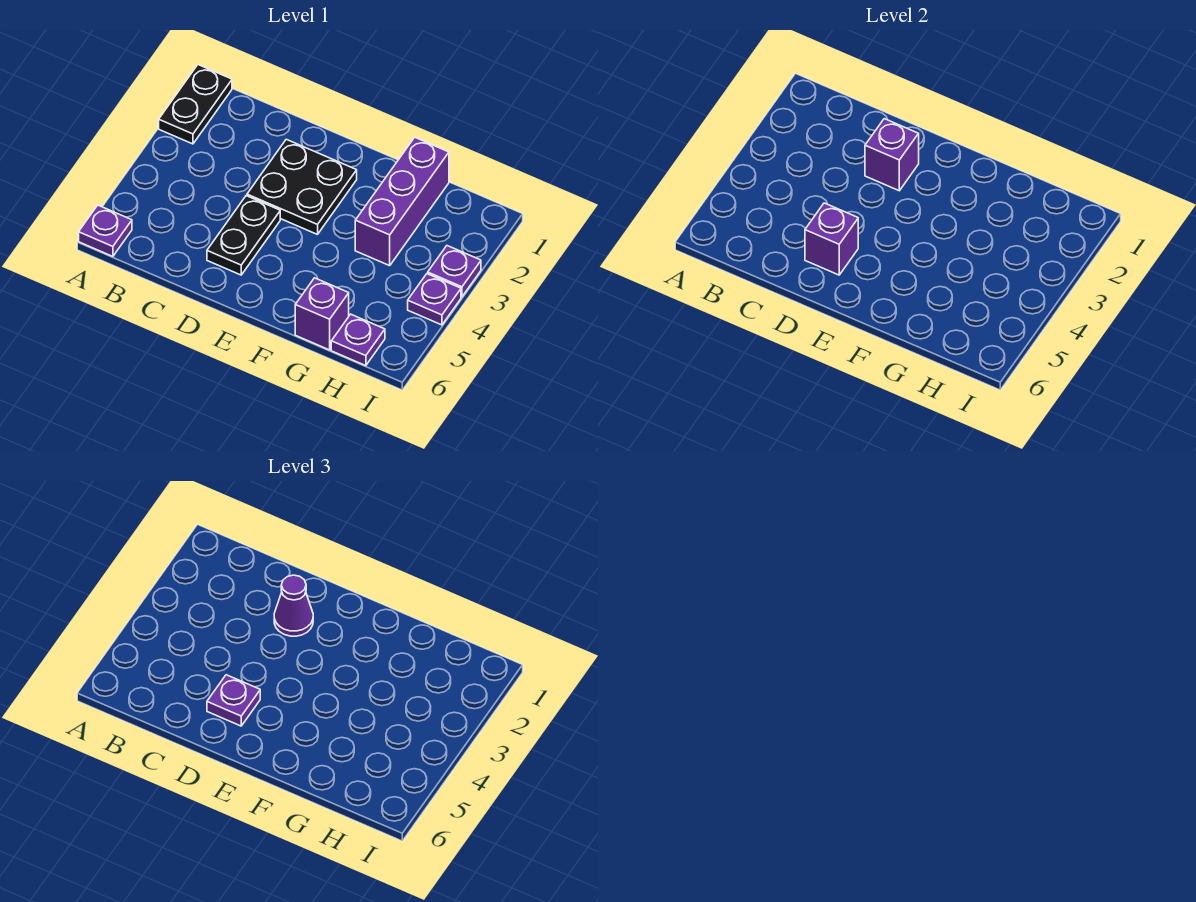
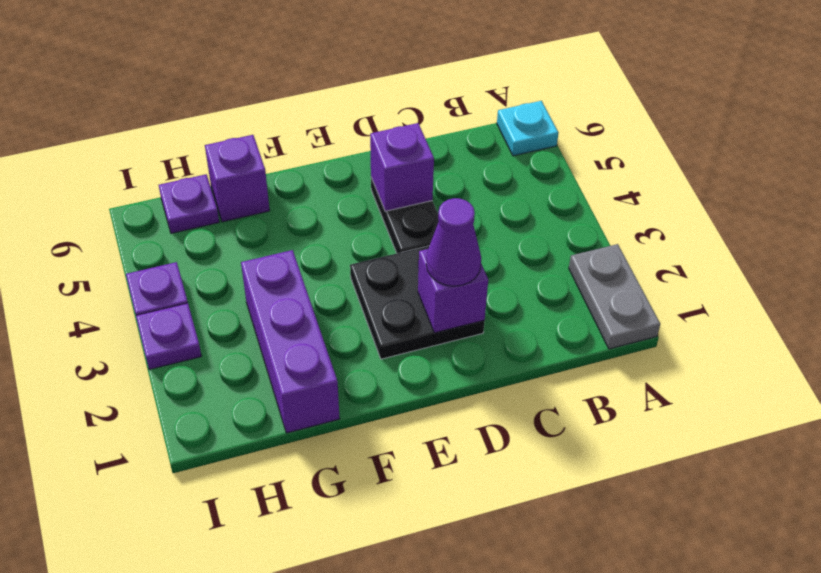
black 1x2 plate [159,65,232,144] -> grey 1x2 plate [569,244,660,349]
purple 1x1 plate [79,205,132,256] -> cyan 1x1 plate [497,101,558,156]
purple 1x1 plate [207,675,260,726] -> none

